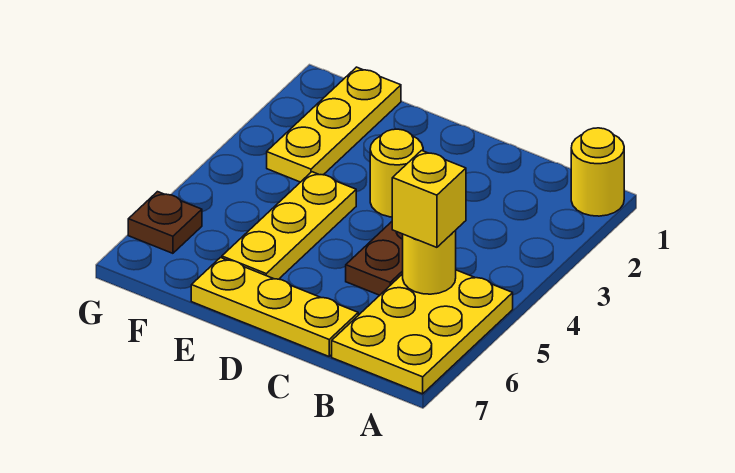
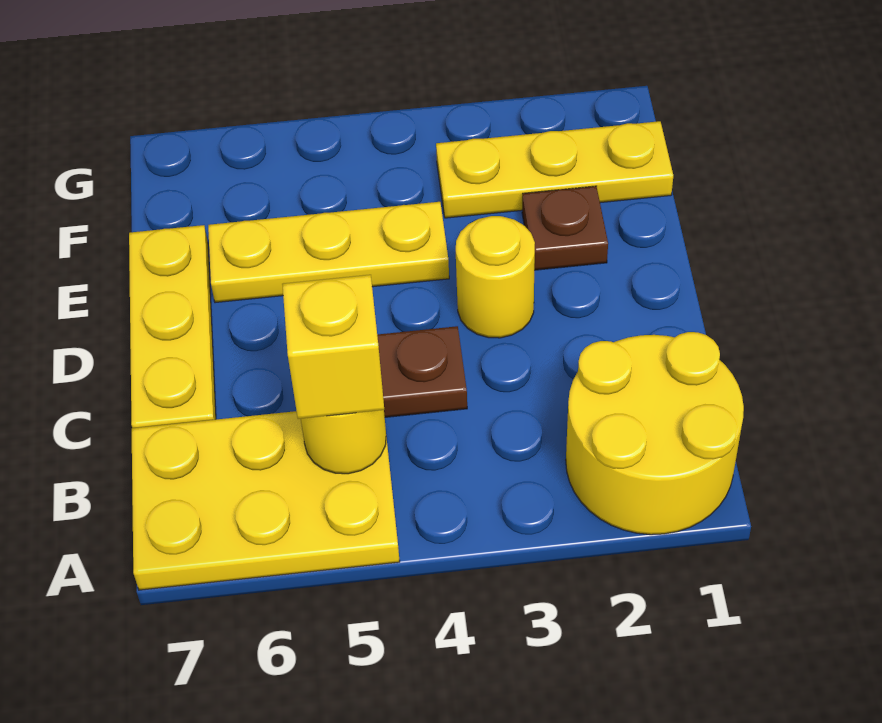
yellow 1x1 round brick [571,128,624,216] -> yellow 2x2 round brick [566,332,744,535]
brown 1x1 plate [128,192,202,253] -> brown 1x1 plate moved to [522,186,608,270]

